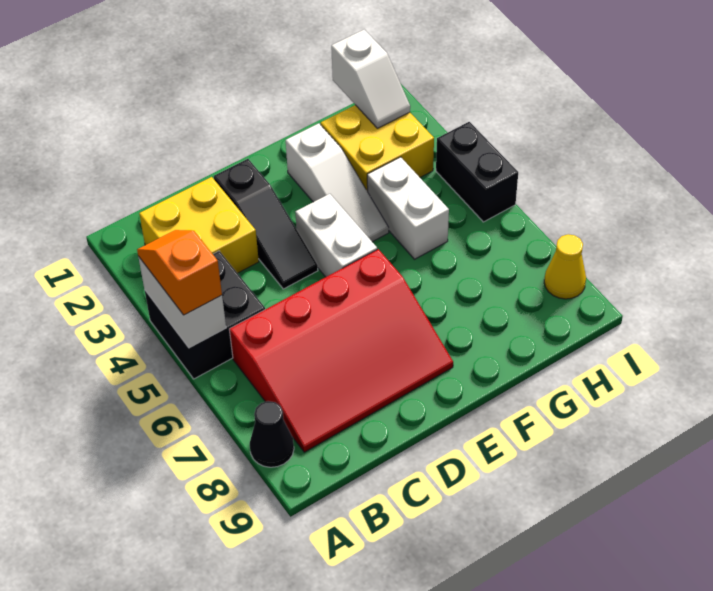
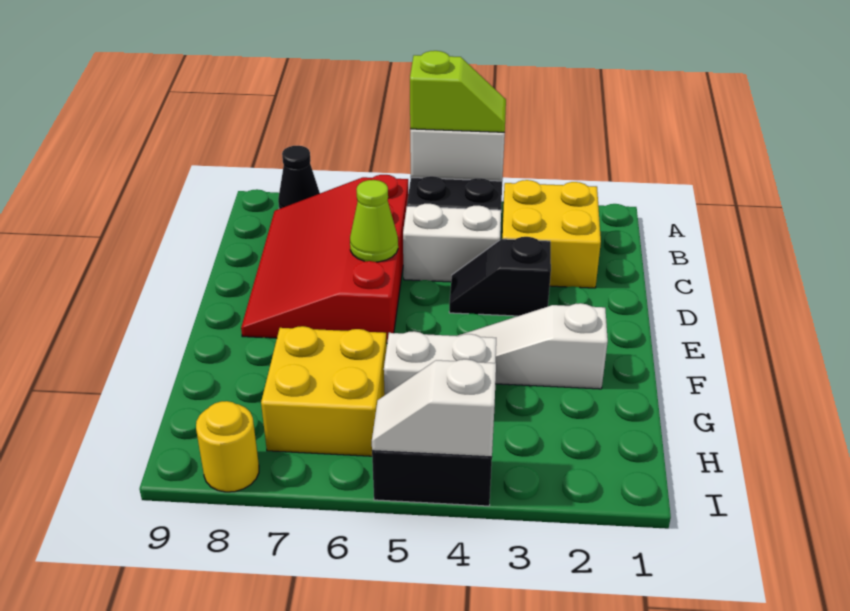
orange 1x2 slope [137,230,222,315] -> lime 1x2 slope [410,51,506,132]
black 1x3 slope [214,159,318,289] -> black 1x2 slope [449,237,551,316]
none -> lime 1x1 cone [350,180,398,262]
white 1x2 brick [296,194,377,277] -> white 1x2 brick moved to [403,204,501,282]
yellow 2x2 brick [321,105,434,192] -> yellow 2x2 brick moved to [261,326,387,456]
white 1x2 slope [331,30,410,128] -> white 1x2 slope moved to [372,359,496,457]
yellow 1x1 cone [544,234,586,299] -> yellow 1x1 round brick [196,401,259,492]

